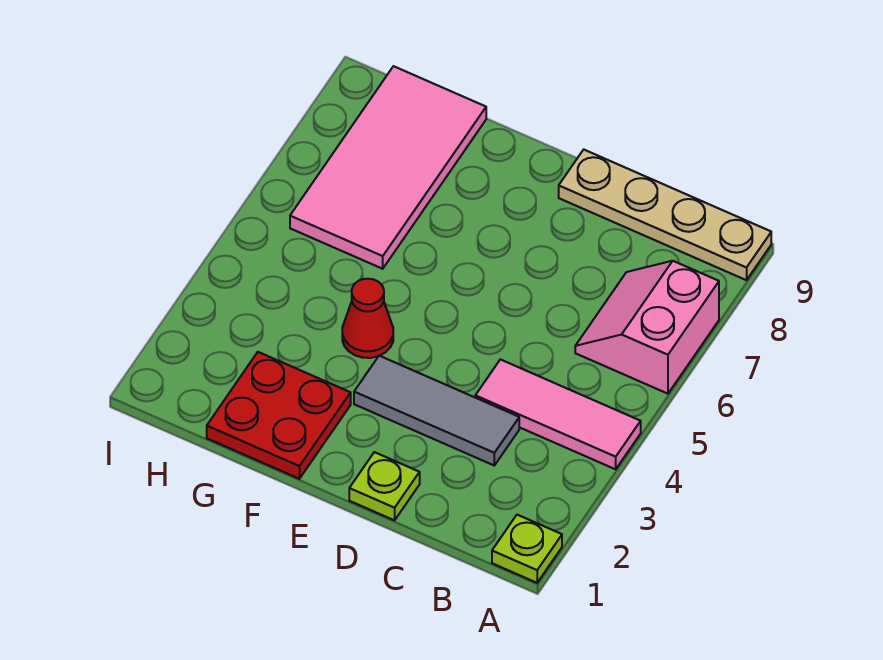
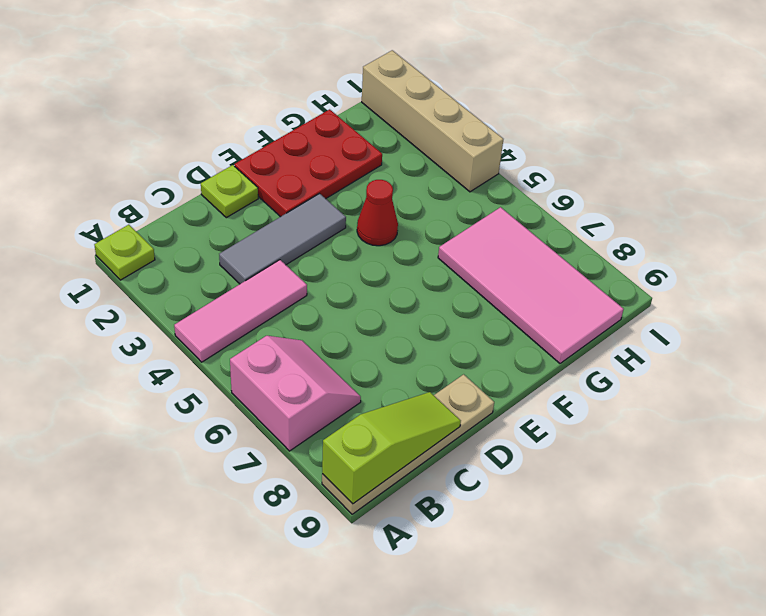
none -> lime 1x3 slope [322,392,461,504]
red 2x2 plate [207,352,351,479] -> red 2x3 plate [234,109,382,217]
none -> tan 1x4 brick [362,50,503,192]

